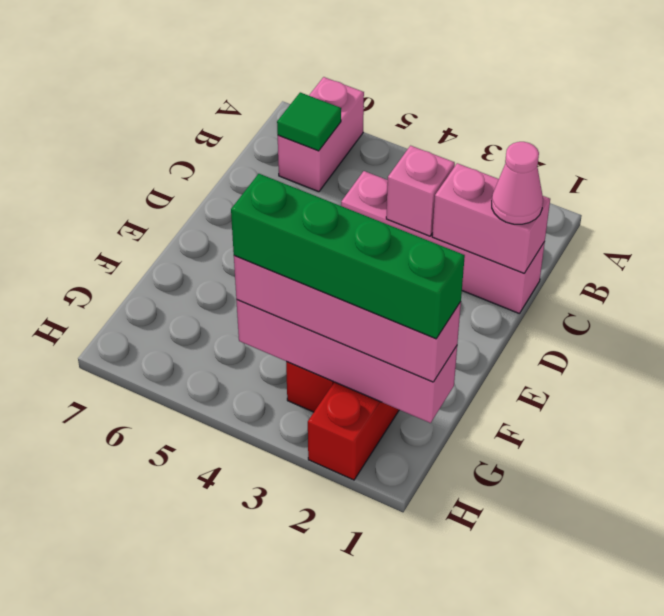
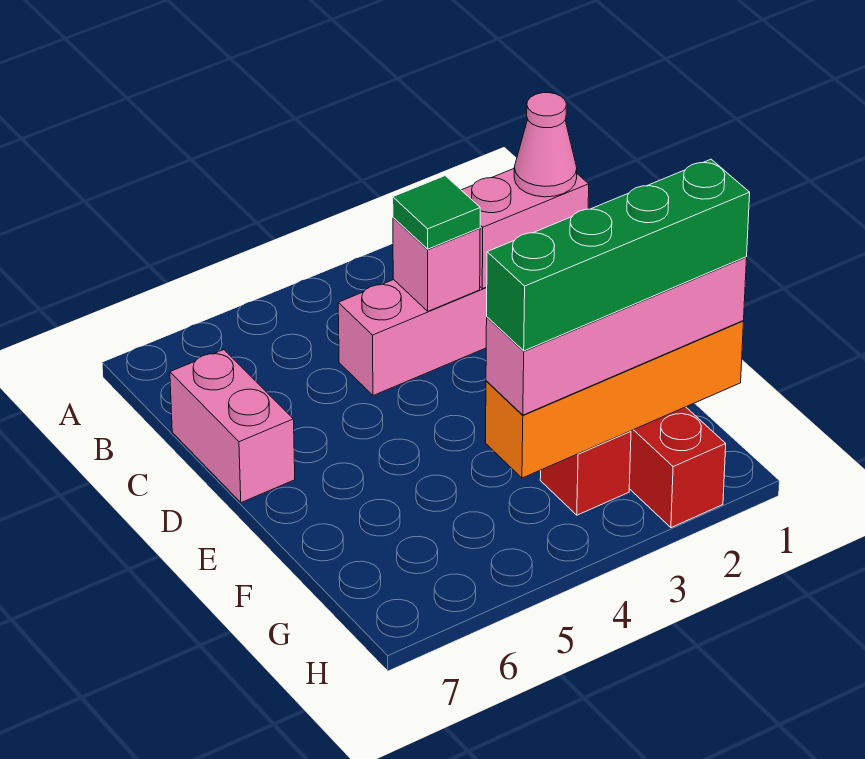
pink 1x2 brick [278,77,364,192] -> pink 1x2 brick moved to [170,350,295,503]
green 1x1 tile [277,92,341,151] -> green 1x1 tile moved to [393,176,480,249]
pink 1x4 brick [236,300,457,423] -> orange 1x4 brick [486,321,744,478]

